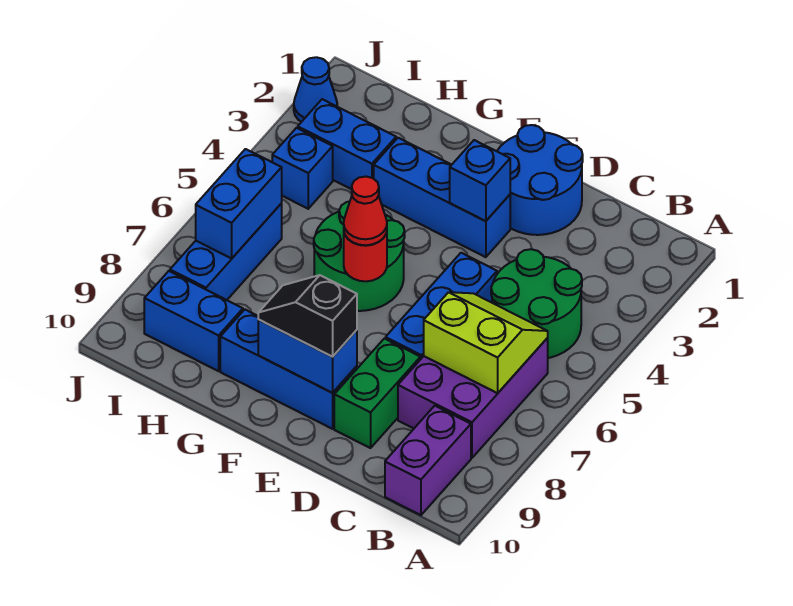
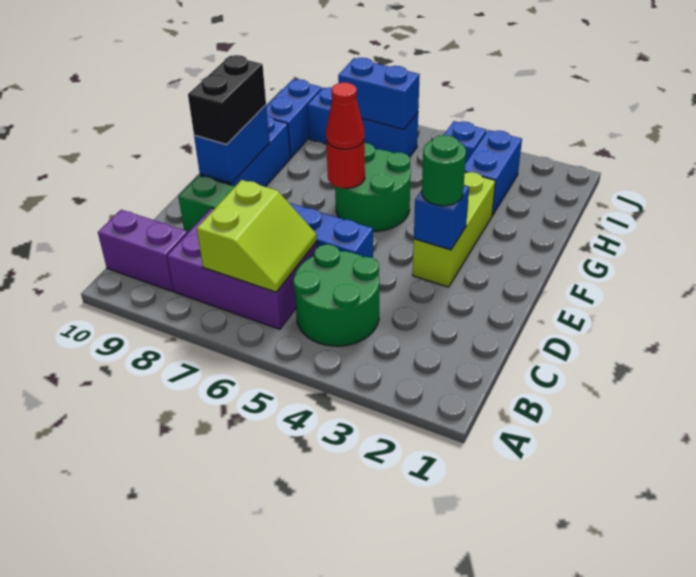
blue 2x2 round brick [497,125,583,235] -> none
blue 1x3 brick [374,138,510,257] -> lime 1x3 brick [413,172,495,287]
none -> green 1x1 round brick [422,135,466,206]
black 1x2 slope [258,275,357,357] -> black 1x2 brick [188,55,266,144]
blue 1x1 cone [294,57,337,122] -> none

